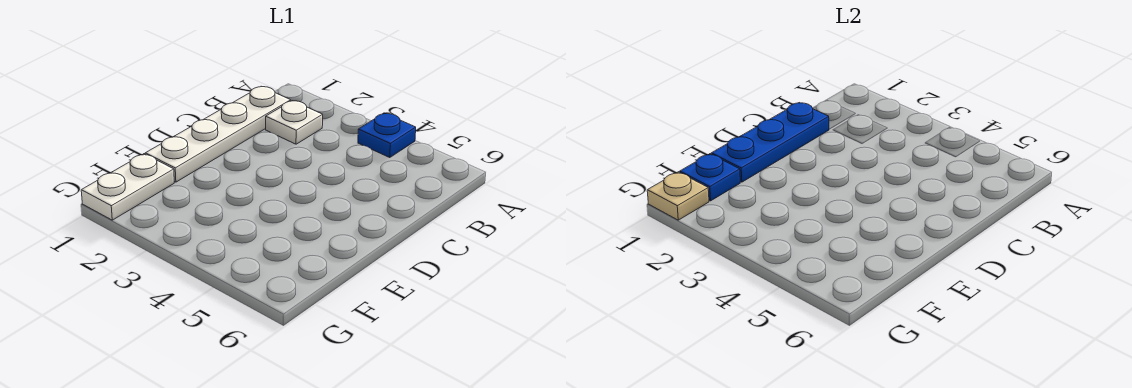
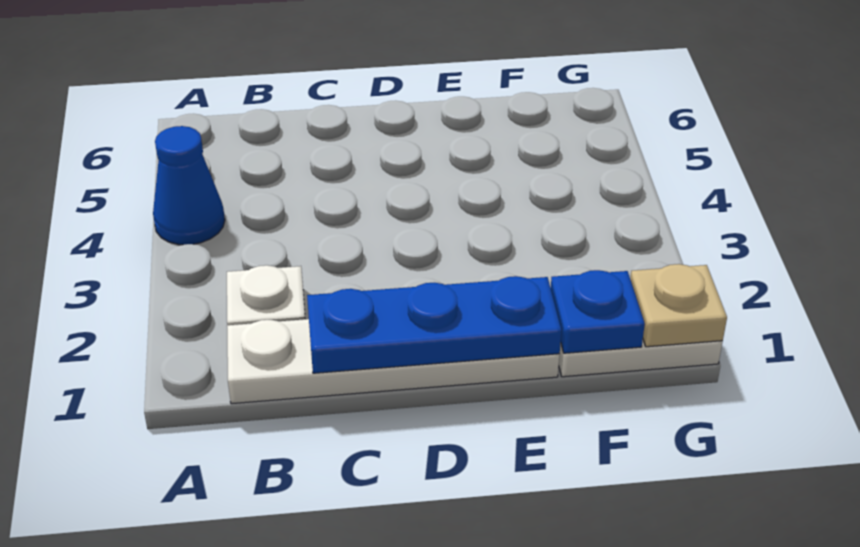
blue 1x1 plate [358,113,416,157] -> blue 1x1 cone [153,126,225,245]

